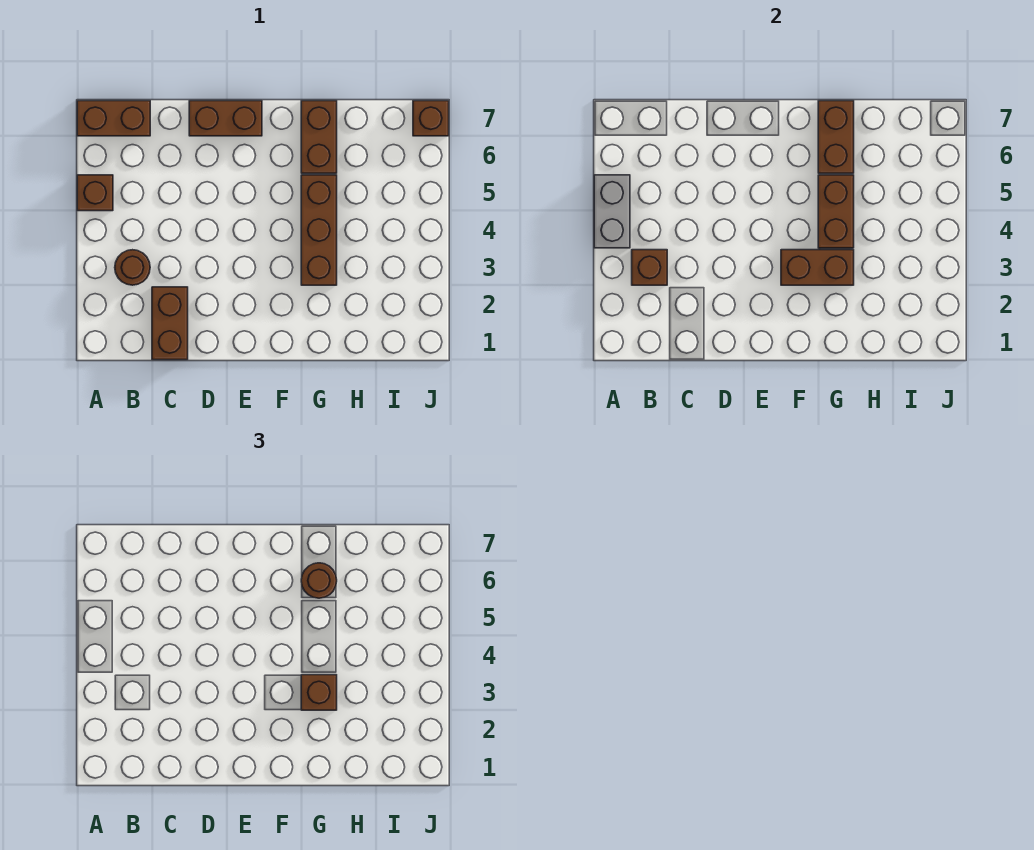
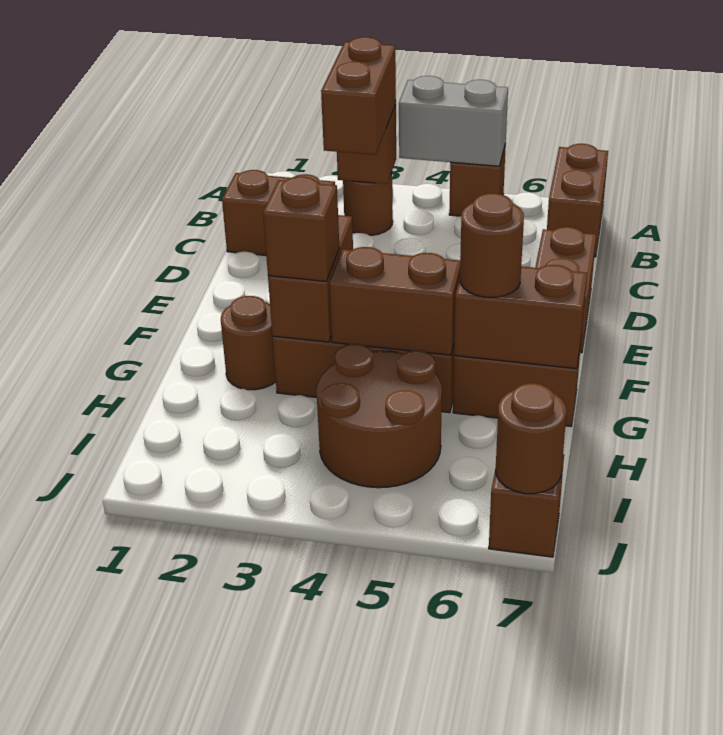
none -> brown 1x2 brick [321,37,396,155]
none -> brown 1x1 round brick [221,296,276,390]
none -> brown 2x2 round brick [317,344,442,488]
none -> brown 1x1 round brick [496,383,566,494]

